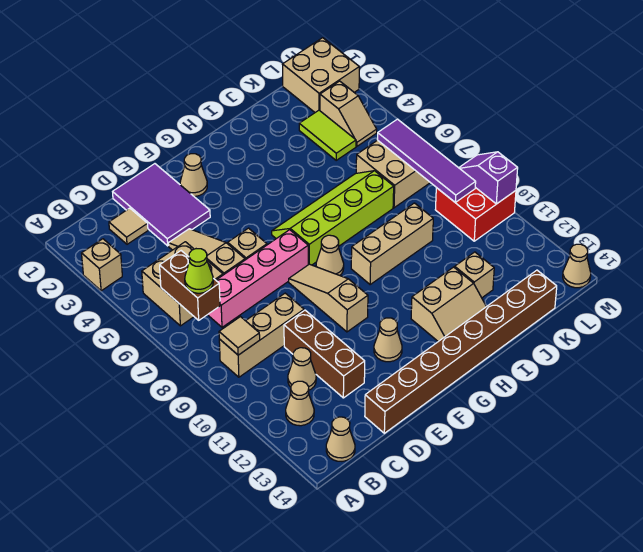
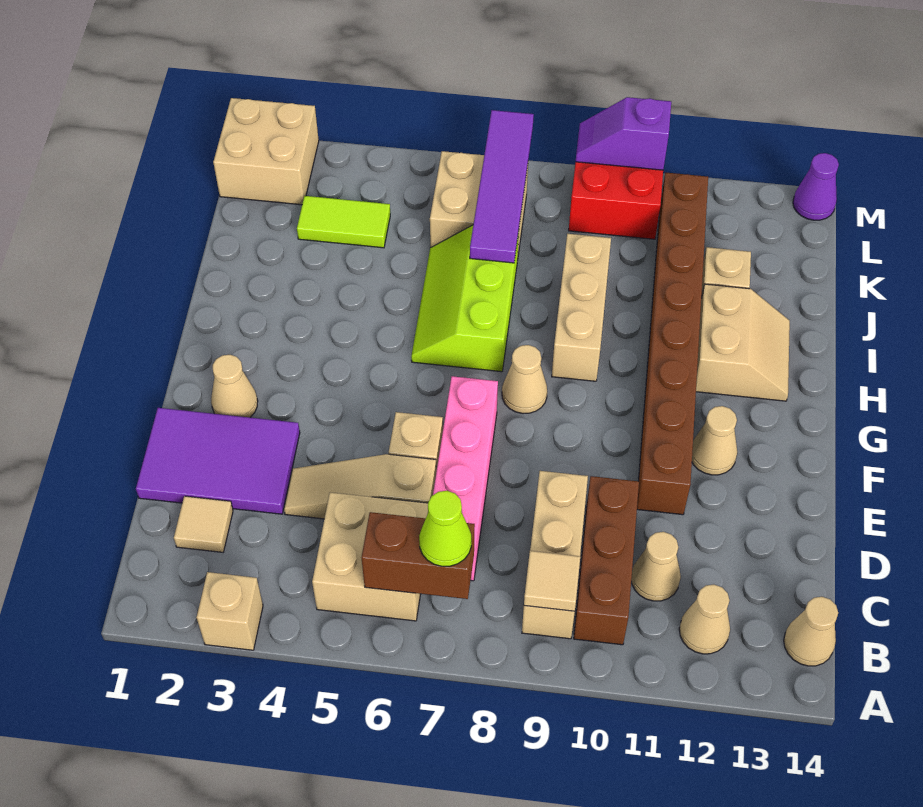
brown 1x3 brick [284,310,365,398] -> brown 1x3 brick turned to [574,476,639,645]
brown 1x8 brick [365,270,557,433] -> brown 1x8 brick moved to [637,173,708,515]
tan 1x3 slope [289,264,368,332] -> none
lime 2x4 slope [272,171,394,265] -> lime 2x3 slope [411,225,519,372]
tan 1x2 slope [320,81,377,146] -> none
purple 1x4 tile [377,119,476,202] -> purple 1x4 tile turned to [470,110,534,263]
tan 1x1 cone [563,244,591,288] -> purple 1x1 cone [793,153,839,220]

